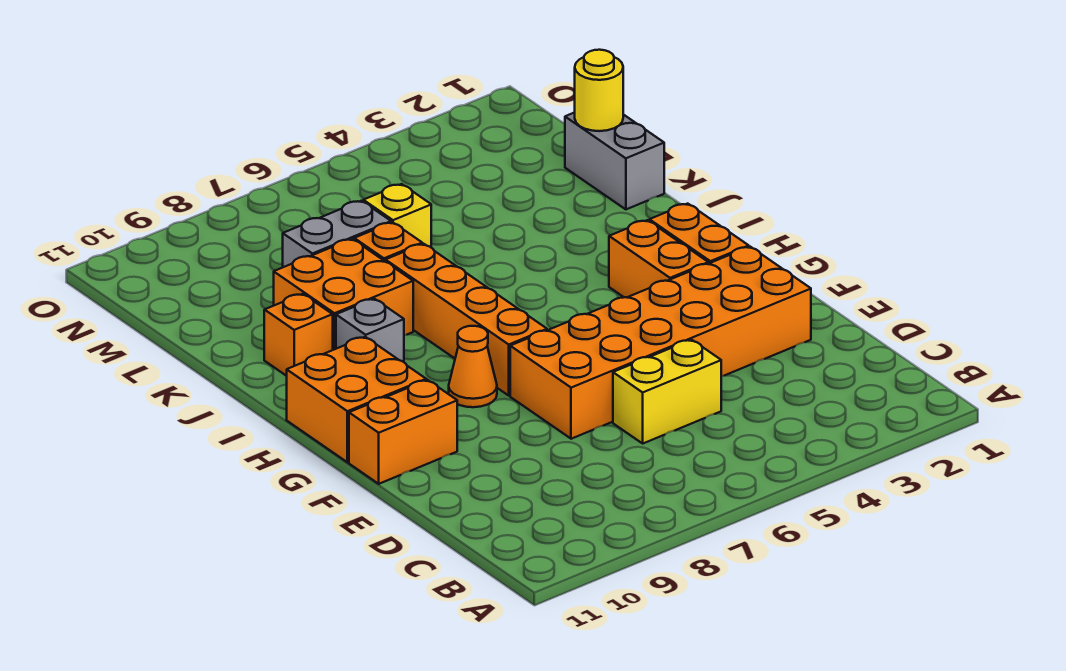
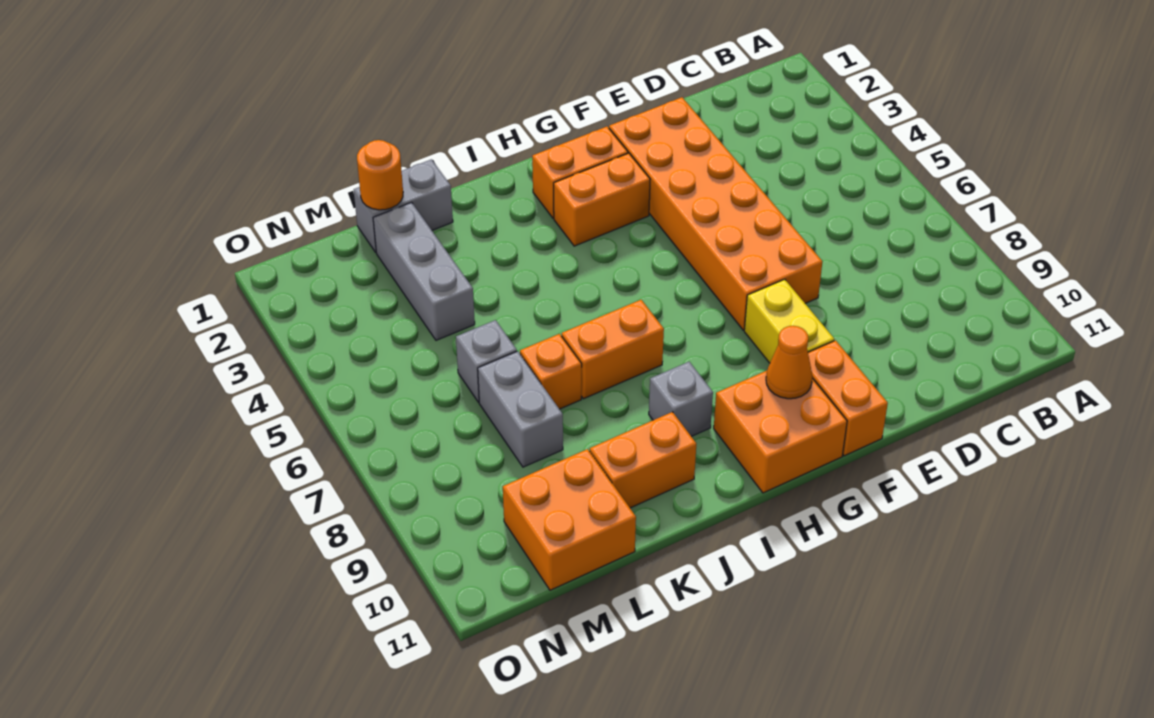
yellow 1x2 brick [613,340,721,443] -> yellow 1x2 brick moved to [744,279,834,363]
orange 1x4 brick [385,244,547,396] -> orange 1x2 brick [562,300,664,399]
orange 1x1 cone [449,326,497,407] -> orange 1x1 cone moved to [766,326,812,399]
orange 2x2 brick [274,239,413,350] -> orange 2x2 brick moved to [503,449,636,590]
orange 1x1 brick [264,294,333,376] -> orange 1x2 brick [590,412,696,508]
yellow 1x1 round brick [575,50,623,131] -> orange 1x1 round brick [357,140,403,210]
none -> grey 1x3 brick [373,203,475,340]
yellow 1x1 brick [363,184,431,247] -> grey 1x1 brick [456,320,517,402]

